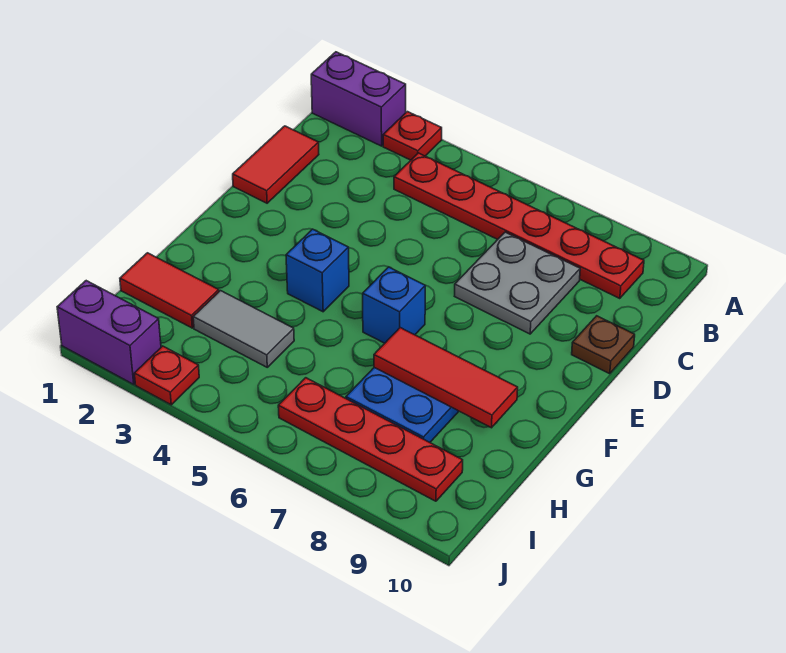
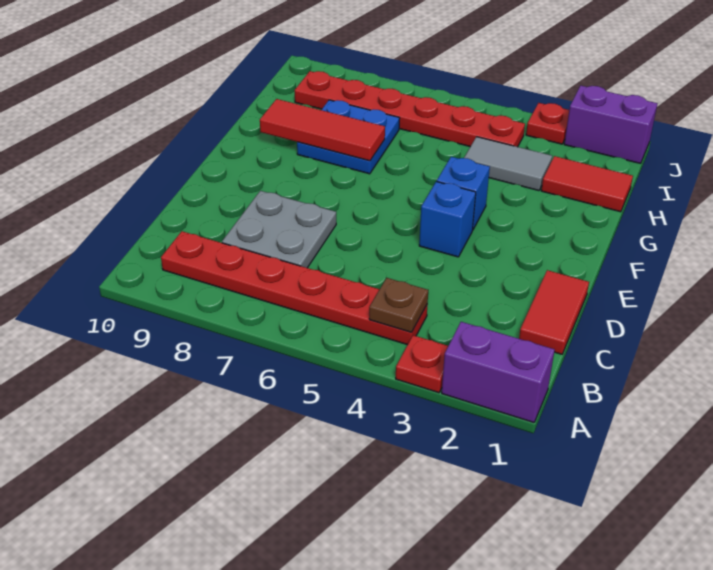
brown 1x1 plate [572,316,635,374] -> brown 1x1 plate moved to [369,278,428,332]
blue 1x1 brick [363,267,425,343] -> blue 1x1 brick moved to [419,181,476,257]
red 1x4 plate [278,378,463,501] -> red 1x6 plate [295,71,525,147]

